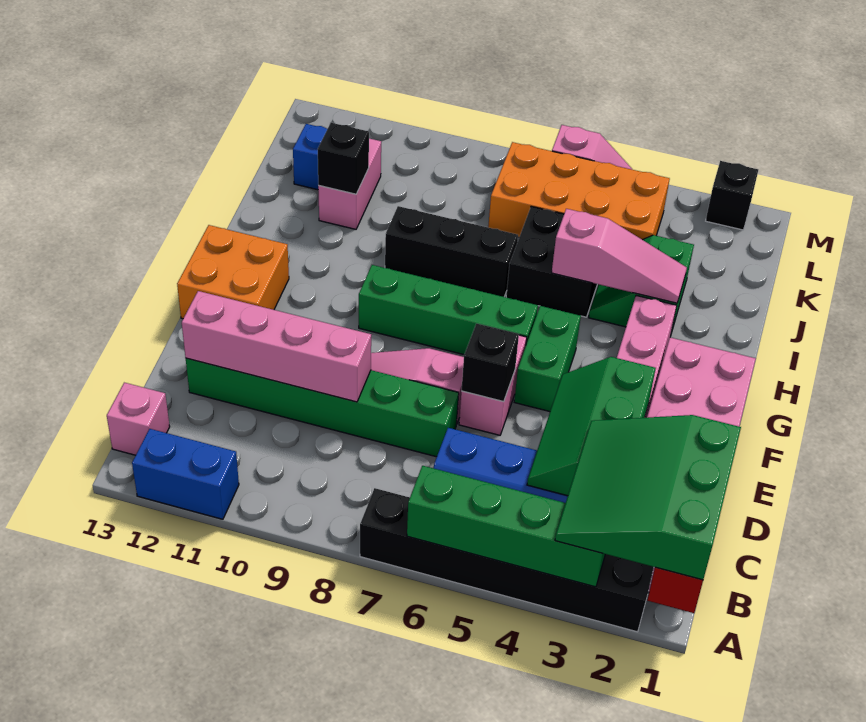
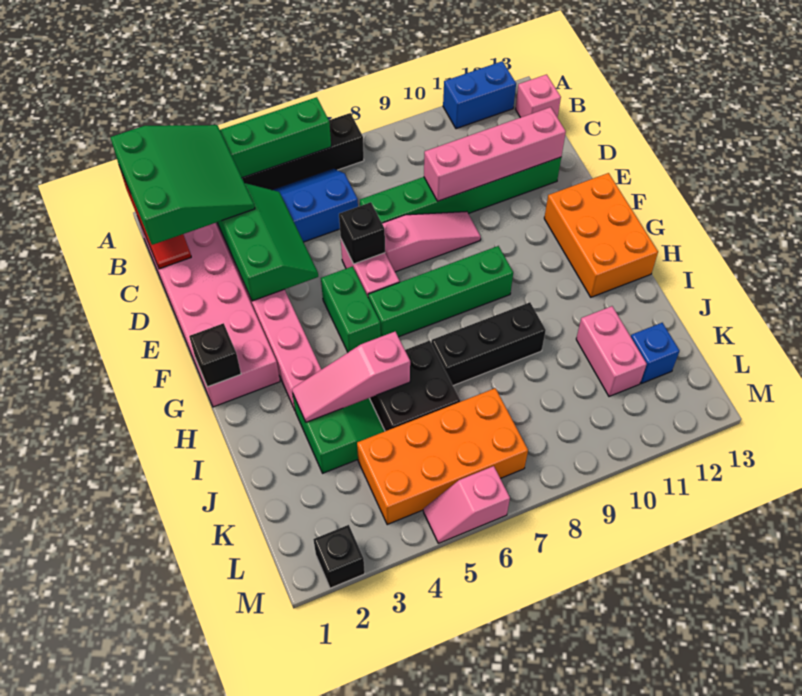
orange 2x2 brick [177,225,289,319] -> orange 2x3 brick [544,173,658,297]
black 1x1 brick [318,123,369,194] -> black 1x1 brick moved to [189,323,241,387]

